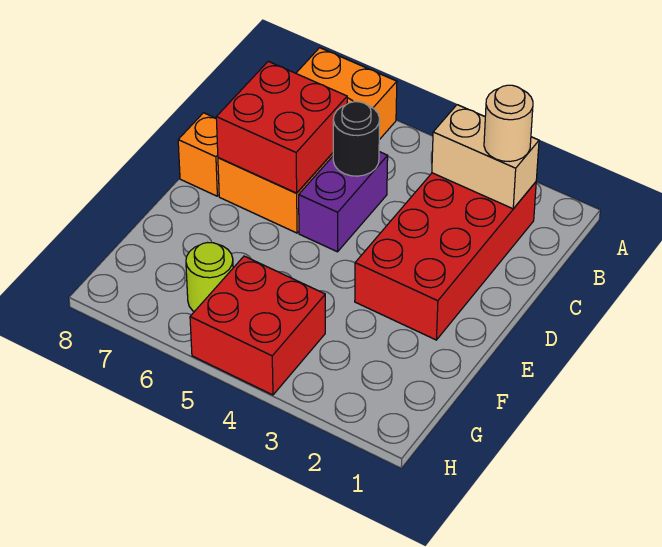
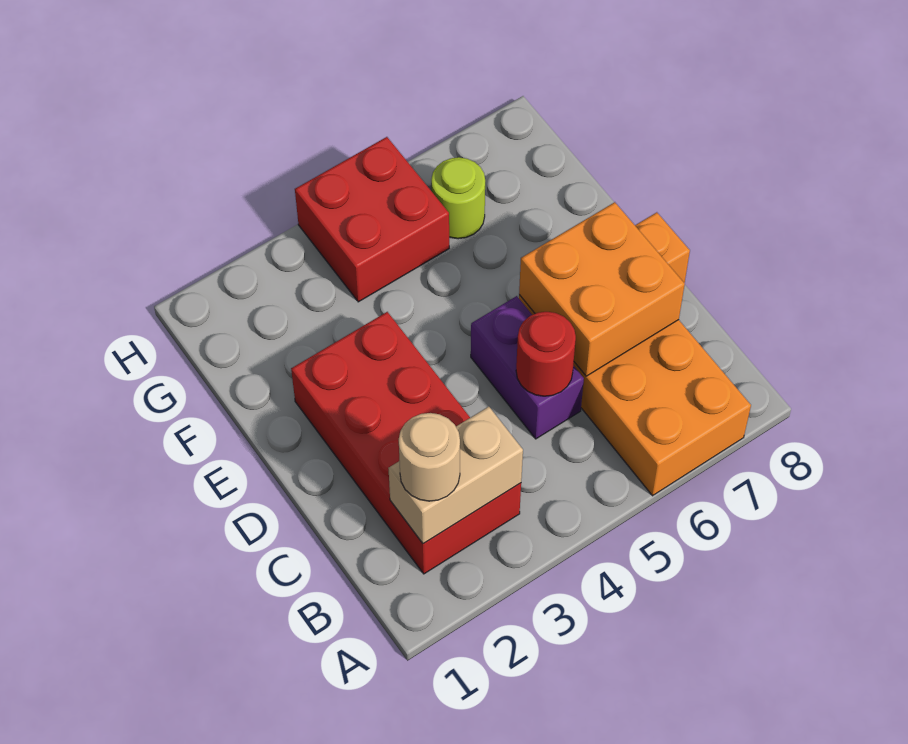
black 1x1 round brick [333,102,380,176] -> red 1x1 round brick [516,312,576,396]
red 2x2 brick [216,61,347,193] -> orange 2x2 brick [519,202,685,376]

